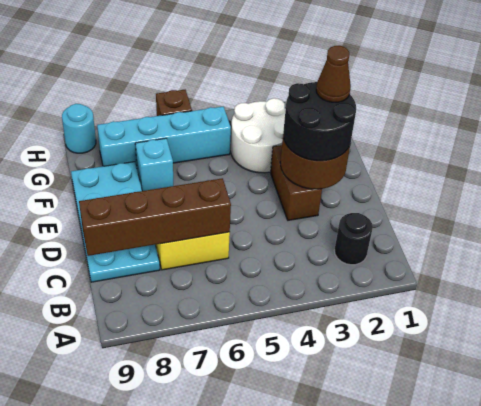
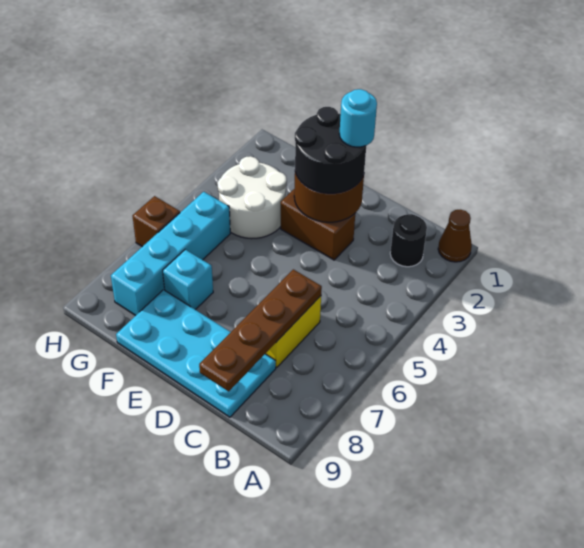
brown 1x4 brick [79,178,231,256] -> brown 1x4 plate [199,269,322,391]
brown 1x1 cone [316,46,351,102] -> brown 1x1 cone moved to [438,210,472,262]
cyan 1x1 round brick [62,104,96,153] -> cyan 1x1 round brick moved to [339,89,377,147]

